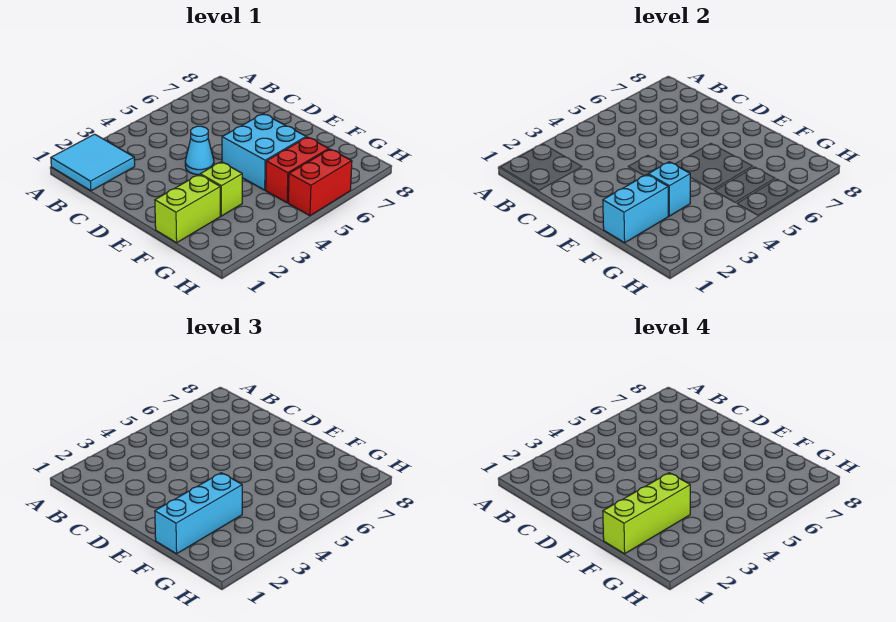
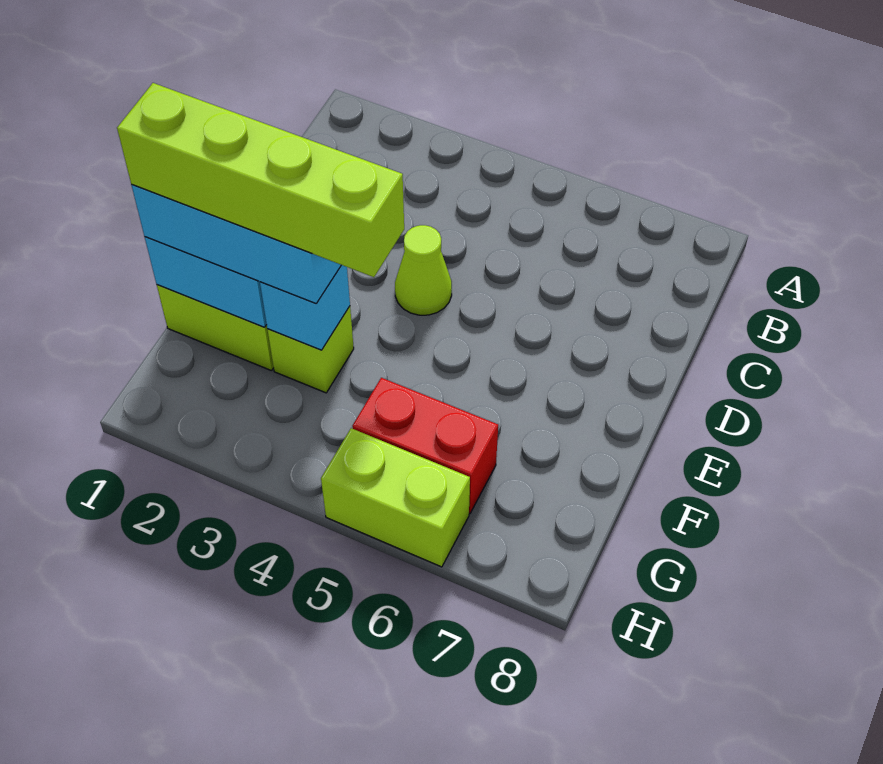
cyan 2x2 tile [51,134,135,191] -> none
cyan 1x1 cone [185,126,214,175] -> lime 1x1 cone [395,225,452,315]
cyan 2x2 brick [222,114,306,190] -> none
lime 1x3 brick [603,473,690,554] -> lime 1x4 brick [117,83,404,277]
red 1x2 brick [288,149,352,216] -> lime 1x2 brick [321,428,470,567]

